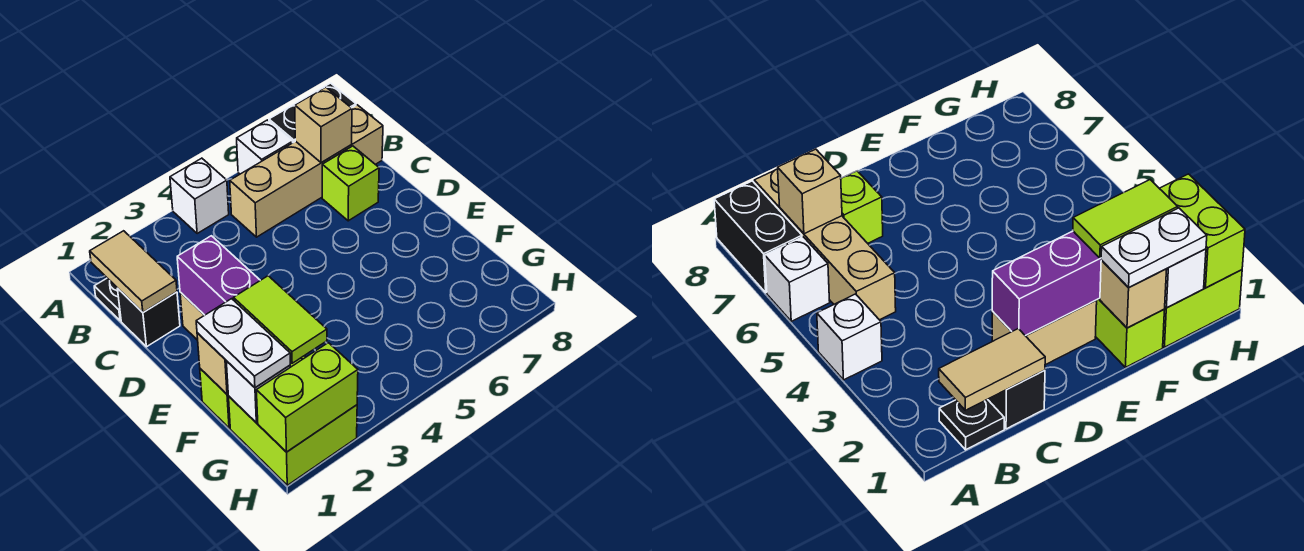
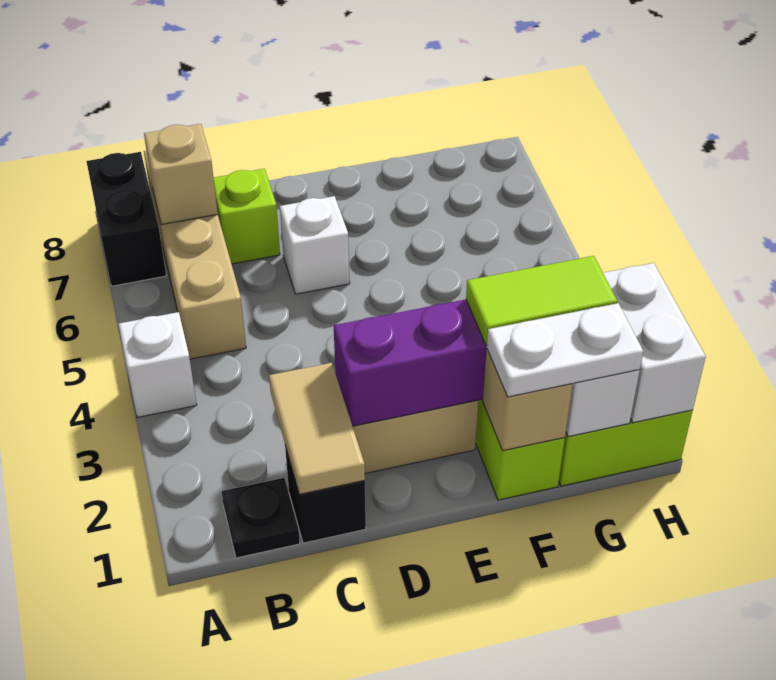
white 1x1 brick [237,120,293,174] -> white 1x1 brick moved to [280,196,350,294]
tan 1x2 tile [90,231,177,312] -> tan 1x2 tile turned to [269,363,365,494]
lime 1x2 brick [256,343,358,452] -> white 1x2 brick [603,263,706,423]

